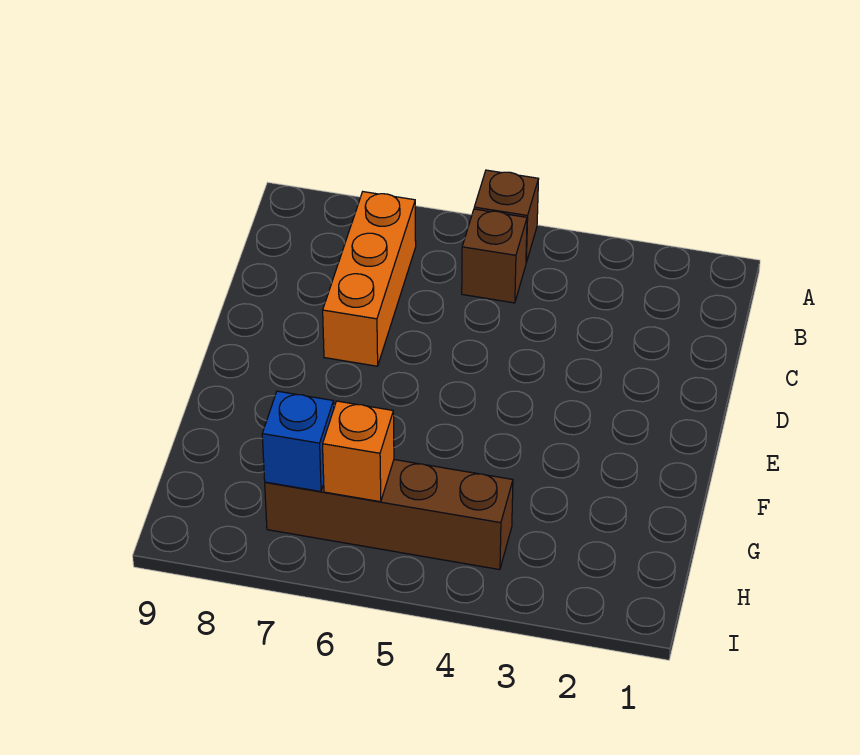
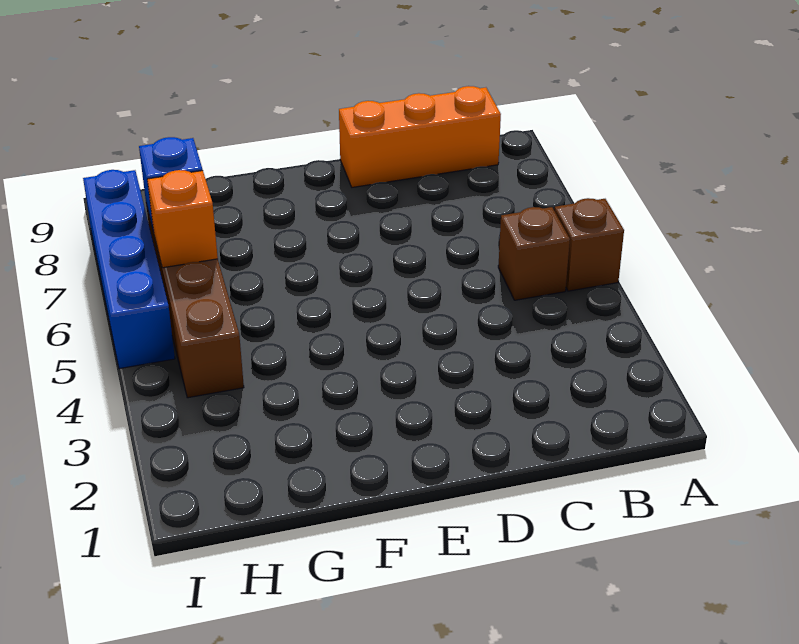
orange 1x3 brick [323,192,416,366] -> orange 1x3 brick moved to [339,86,501,187]
none -> blue 1x4 brick [83,170,175,369]

